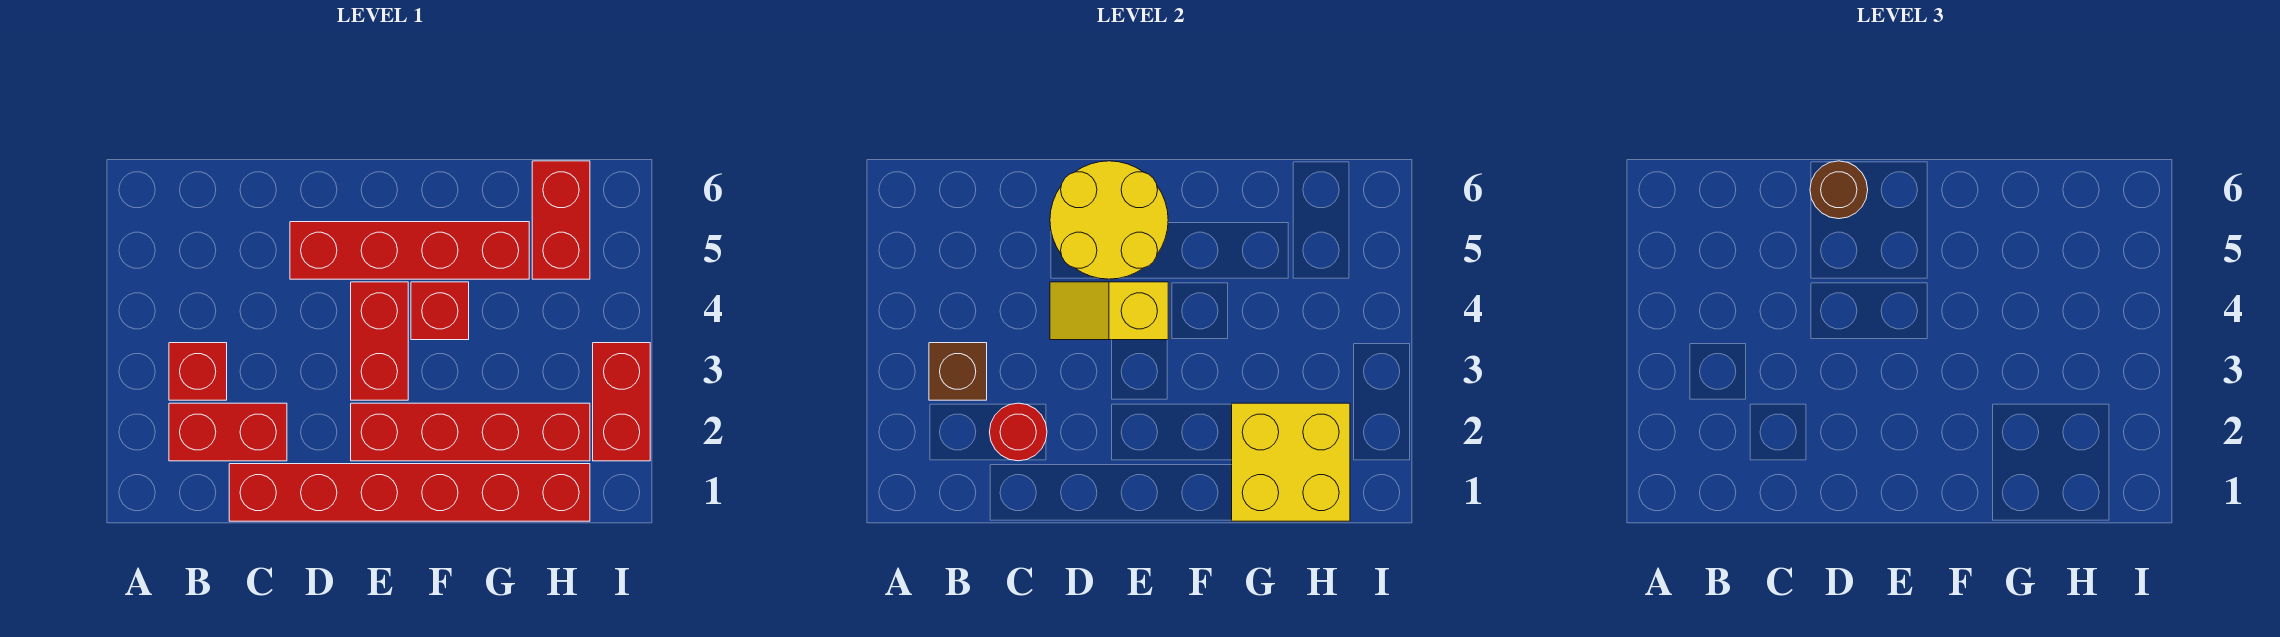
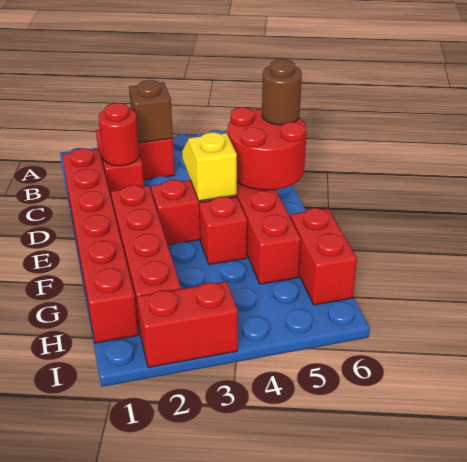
yellow 2x2 round brick [1050,161,1168,279] -> red 2x2 round brick [228,107,307,190]
yellow 2x2 brick [1232,403,1350,521] -> none
red 1x2 brick [532,161,590,279] -> red 1x2 brick turned to [290,208,357,305]

